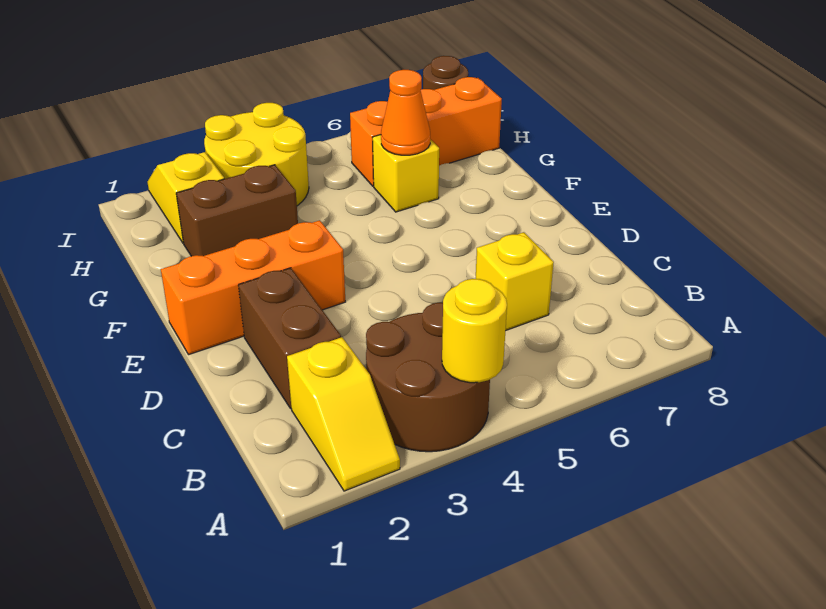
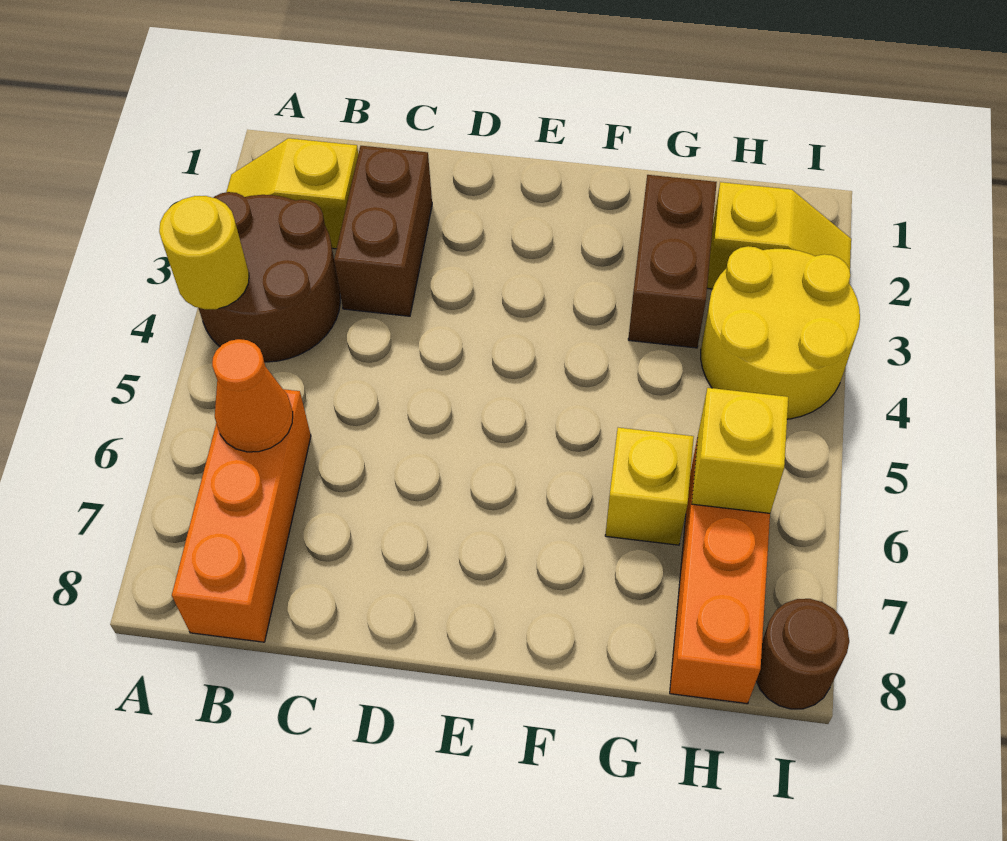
brown 1x2 brick [238,268,341,409] -> brown 1x2 brick turned to [334,146,432,316]
yellow 1x1 brick [476,232,554,330] -> yellow 1x1 brick moved to [692,388,788,513]
orange 1x3 brick [161,220,345,355] -> orange 1x3 brick moved to [172,389,311,642]
orange 1x1 cone [381,70,430,155] -> orange 1x1 cone moved to [212,339,293,452]

